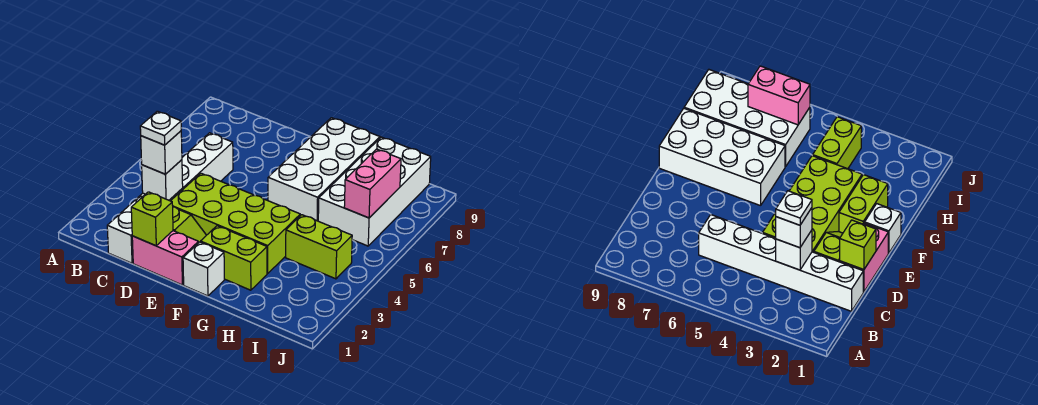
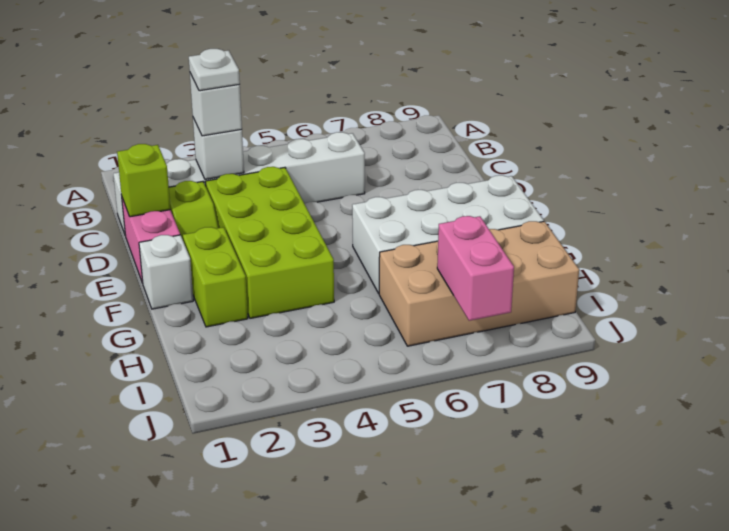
lime 1x2 brick [286,215,352,279] -> none
white 2x4 brick [318,137,431,246] -> tan 2x4 brick [379,221,579,346]
pink 1x2 brick [344,149,401,218] -> pink 1x2 brick turned to [437,216,514,321]

